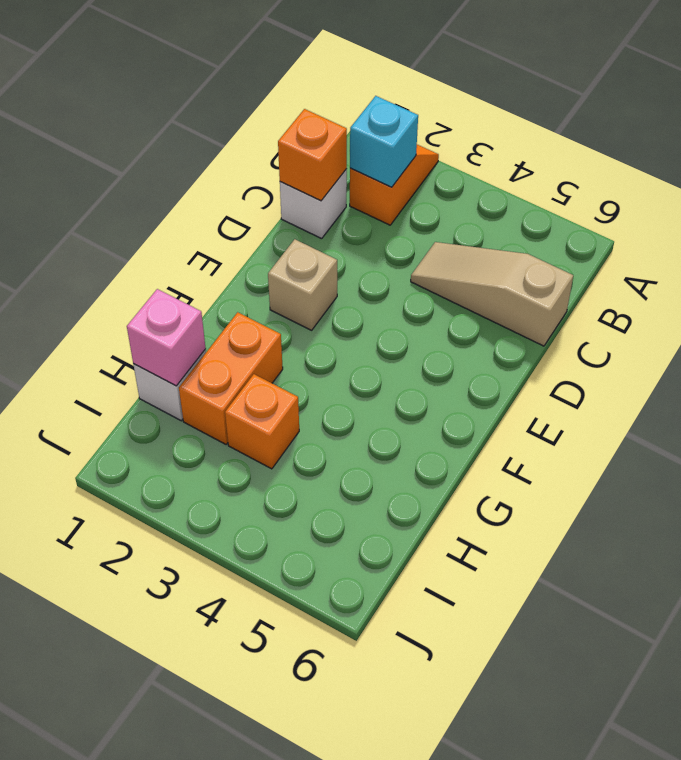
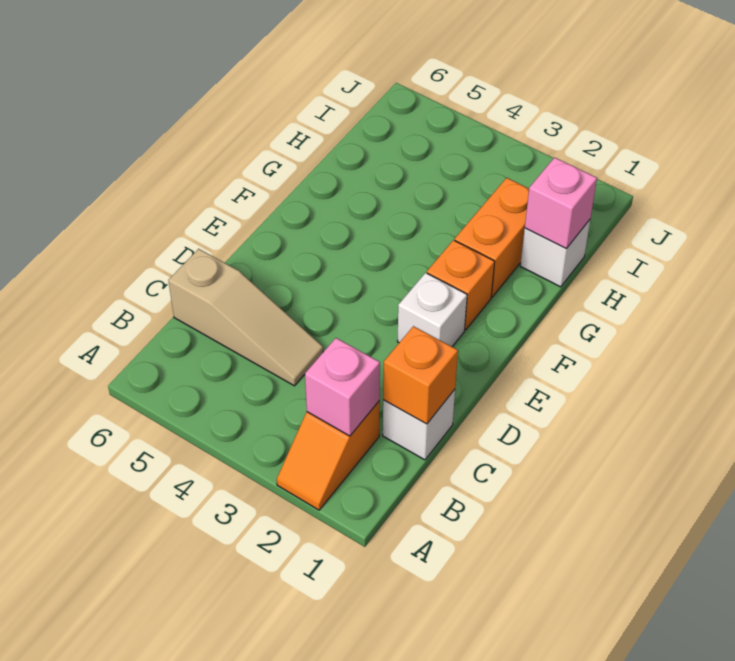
cyan 1x1 brick [350,96,418,187] -> pink 1x1 brick [305,338,380,436]
tan 1x1 brick [268,239,337,330] -> white 1x1 brick [397,273,467,347]
orange 1x1 brick [225,374,299,469] -> orange 1x1 brick moved to [427,240,495,330]

